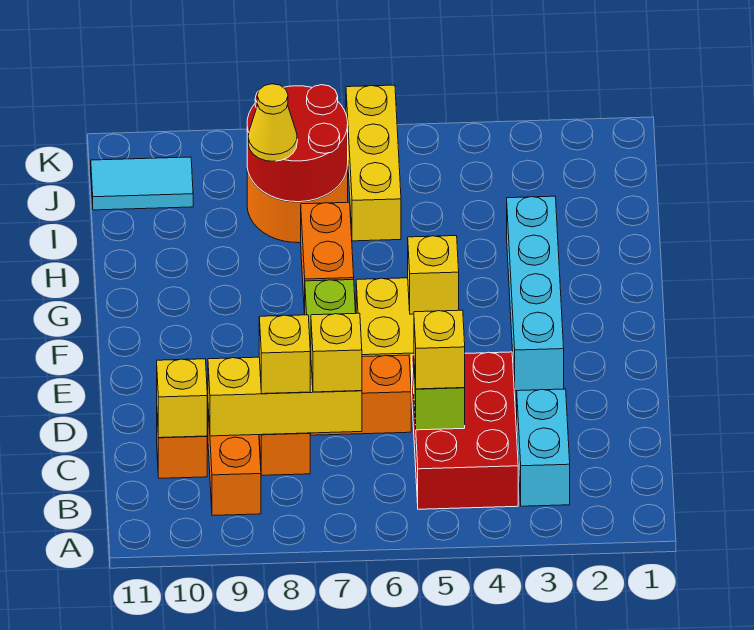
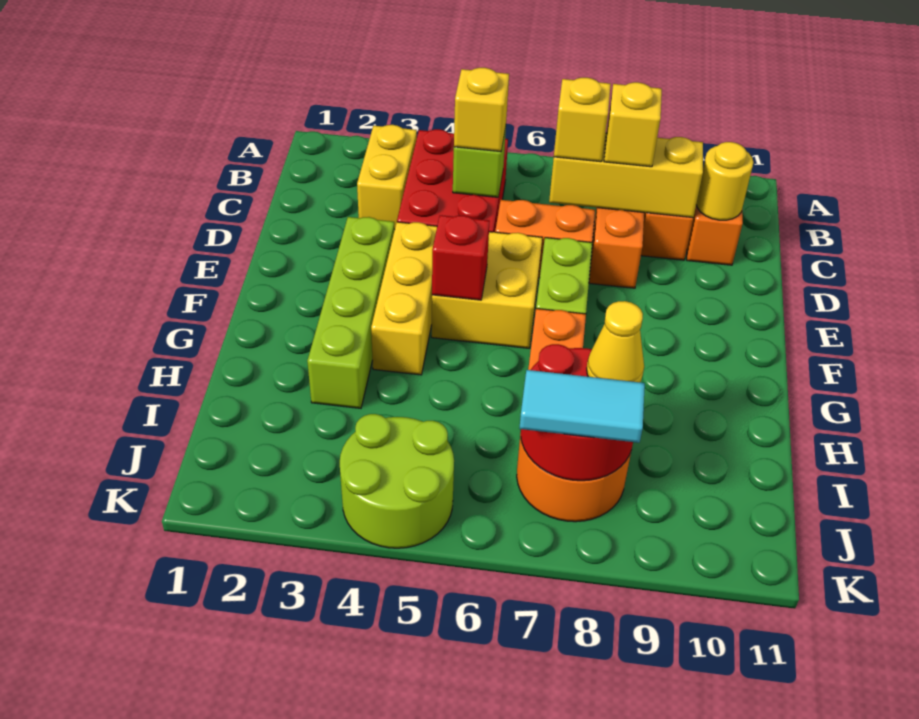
cyan 1x2 brick [517,389,570,506] -> yellow 1x2 brick [357,125,417,230]
yellow 1x1 brick [157,359,207,438] -> yellow 1x1 round brick [696,142,753,220]
cyan 1x4 brick [507,196,564,391] -> lime 1x4 brick [307,217,394,408]
yellow 1x1 brick [408,236,459,314] -> red 1x1 brick [432,215,490,300]
yellow 1x3 brick [346,85,401,241] -> yellow 1x3 brick moved to [371,222,437,375]
none -> lime 2x2 round brick [340,414,454,548]
cyan 1x2 tile [91,157,193,210] -> cyan 1x2 tile moved to [519,370,645,443]

